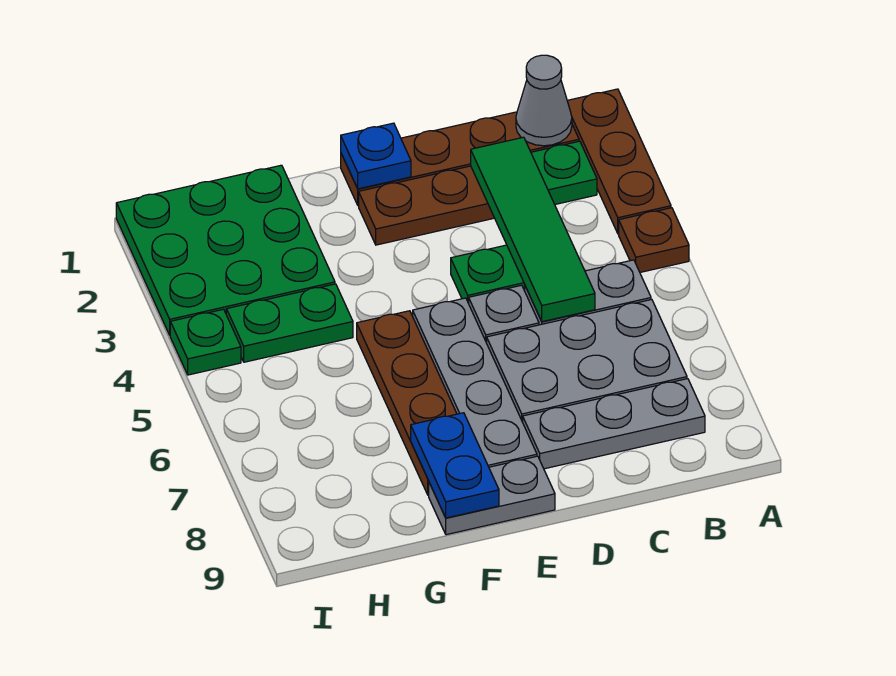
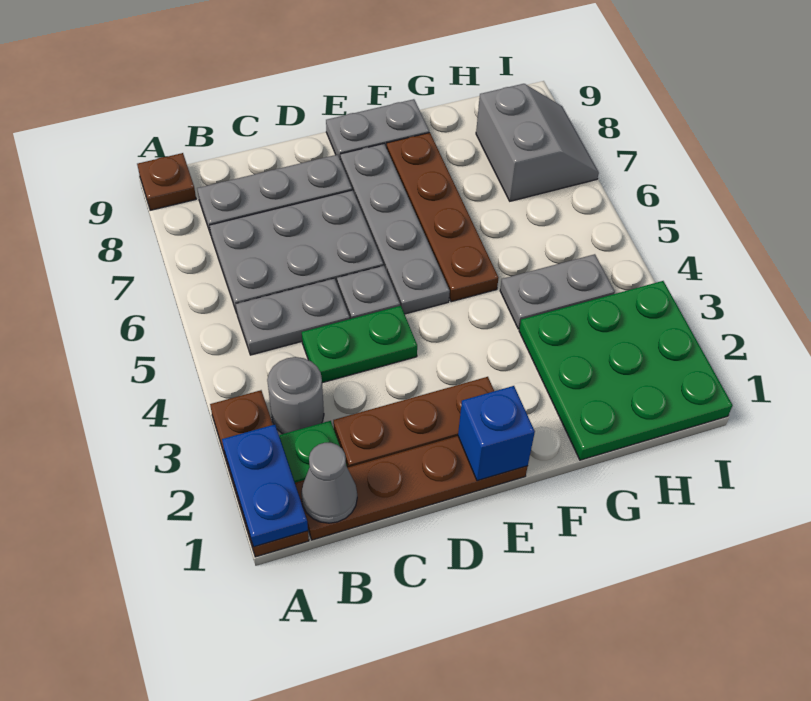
brown 1x1 plate [619,208,689,272] -> brown 1x1 plate moved to [137,153,196,210]
none -> grey 1x1 round brick [267,357,324,434]
green 1x4 tile [471,137,595,322] -> none
blue 1x1 plate [341,123,411,189] -> blue 1x1 brick [458,386,535,481]
blue 1x2 plate [411,413,499,518] -> blue 1x2 plate moved to [222,424,308,547]
green 1x2 plate [226,284,353,362] -> grey 1x2 plate [500,254,615,329]
none -> grey 2x2 slope [476,84,599,201]
green 1x1 plate [170,309,241,375] -> none

